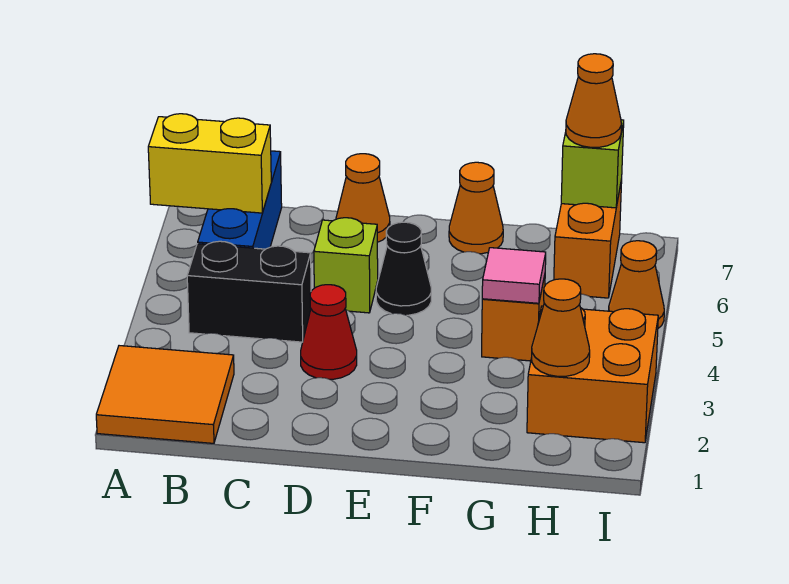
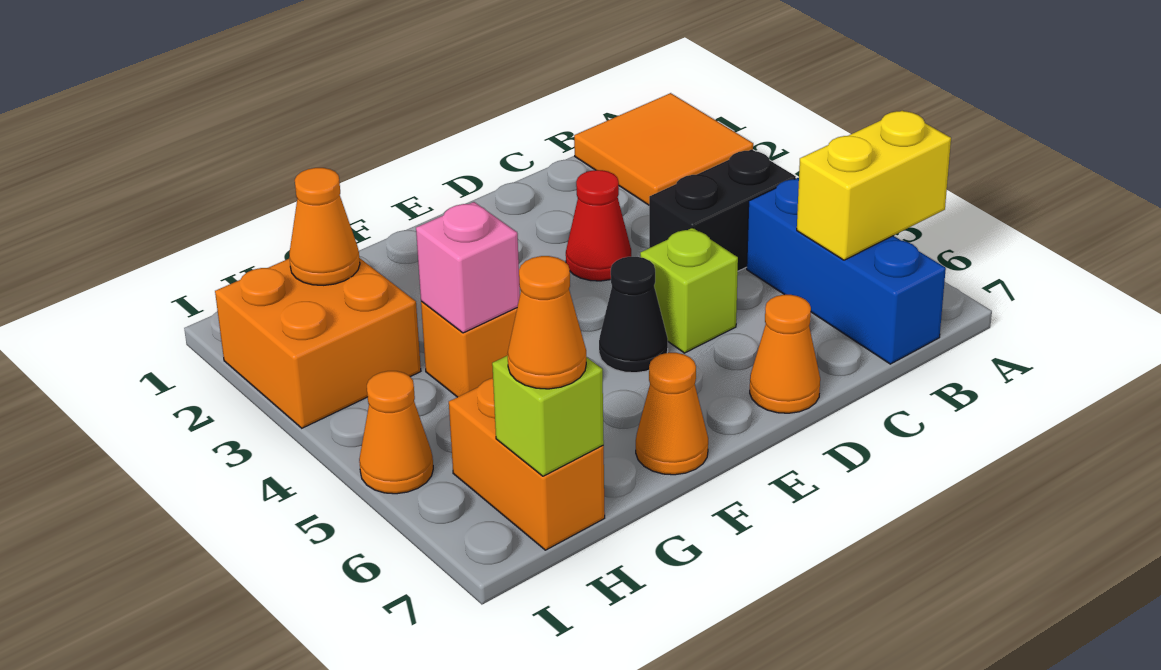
pink 1x1 tile [482,248,546,303] -> pink 1x1 brick [416,202,520,333]

